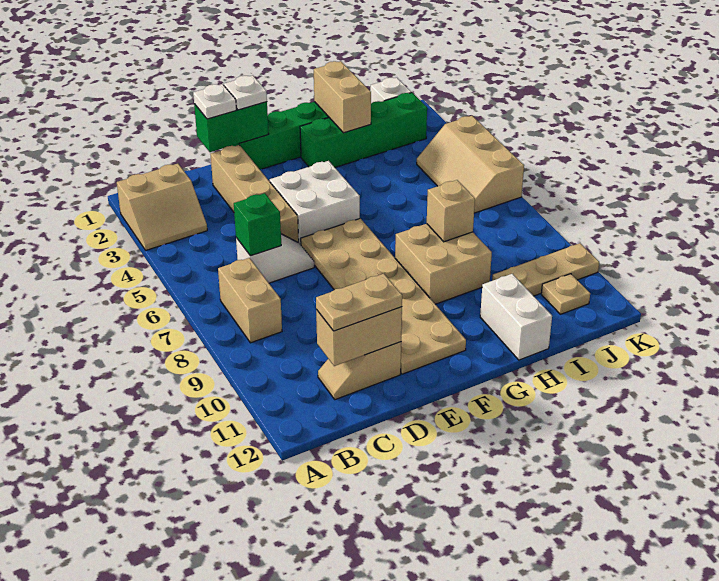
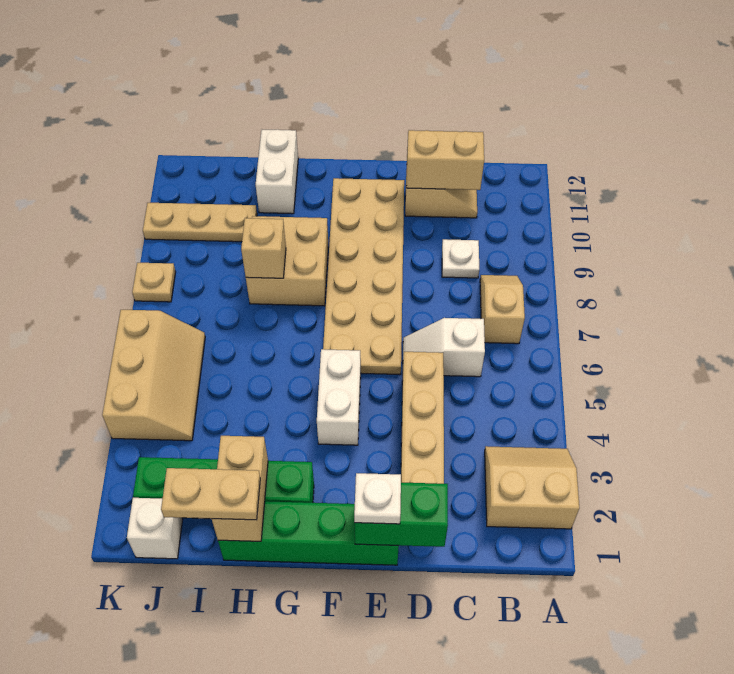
tan 1x2 brick [218,258,282,343] -> tan 1x2 slope [480,275,525,344]
green 1x1 brick [234,193,281,256] -> none
tan 1x2 plate [316,274,402,331] -> tan 1x2 plate moved to [161,468,260,520]
white 1x1 plate [193,84,236,119] -> white 1x1 plate moved to [442,239,479,278]
white 2x2 brick [270,161,360,245] -> white 1x2 brick [317,349,361,445]
tan 1x1 plate [541,274,590,314] -> tan 1x1 plate moved to [132,263,176,302]

